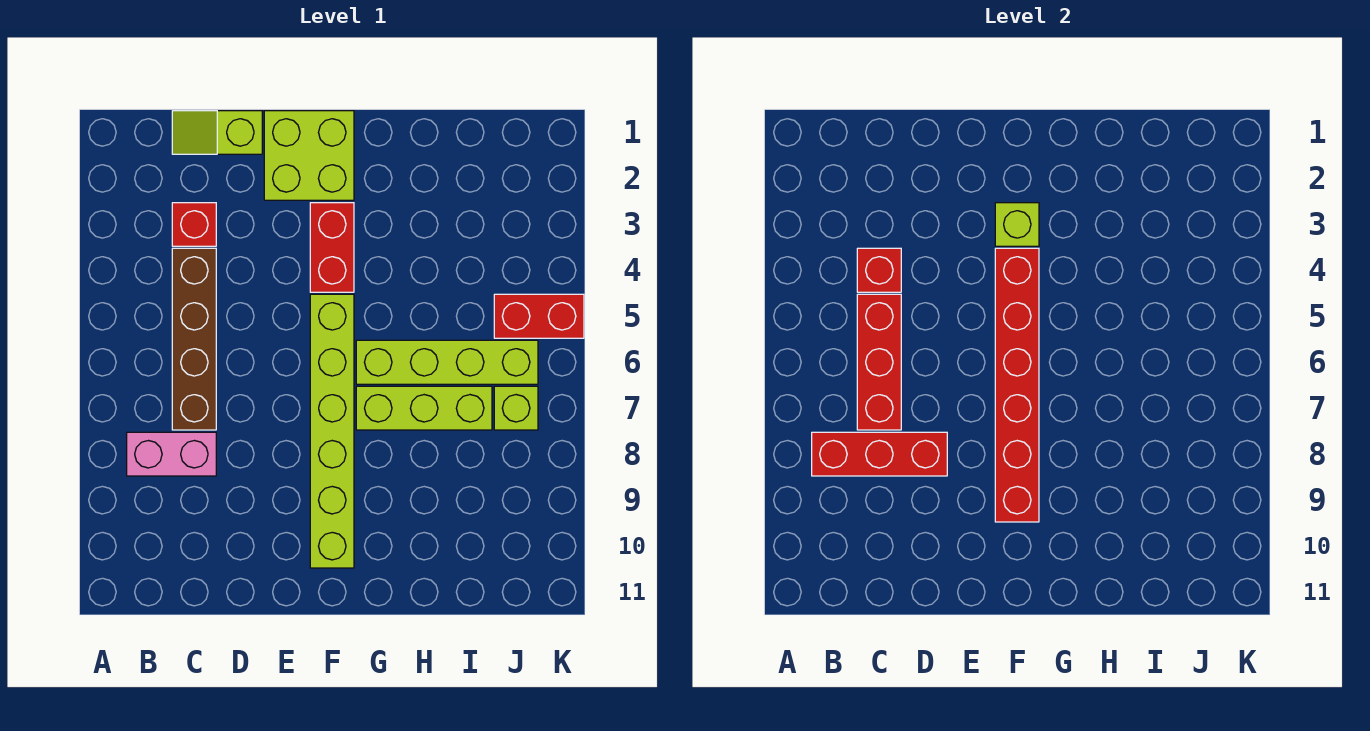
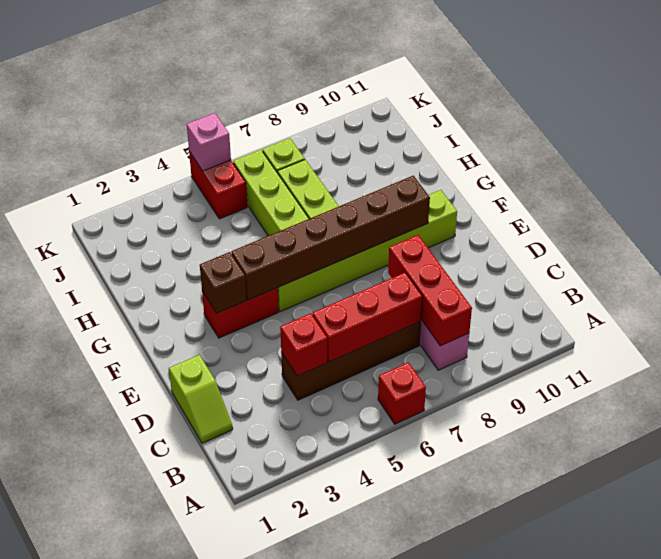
red 1x1 brick [172,203,216,246] -> red 1x1 brick moved to [378,362,426,424]
lime 2x2 brick [264,111,354,200] -> none
lime 1x1 brick [995,203,1039,246] -> brown 1x1 brick [200,252,247,313]
red 1x6 brick [995,248,1039,522] -> brown 1x6 brick [231,176,430,300]
none -> pink 1x1 brick [187,113,231,171]

